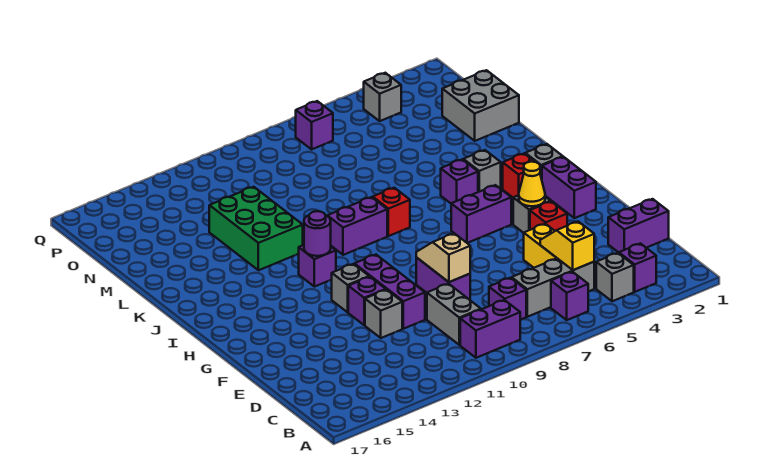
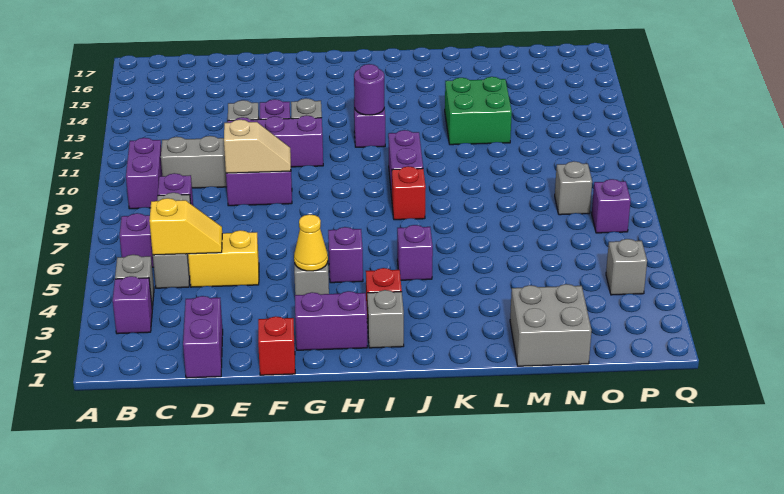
red 1x1 brick [530,201,567,231] -> red 1x1 brick moved to [258,316,295,375]
purple 1x2 brick [451,185,511,243] -> purple 1x1 brick [328,227,363,283]
grey 1x1 brick [463,150,501,192] -> grey 1x1 brick moved to [555,161,592,215]
green 2x3 brick [209,187,303,270] -> green 2x2 brick [445,77,512,145]

